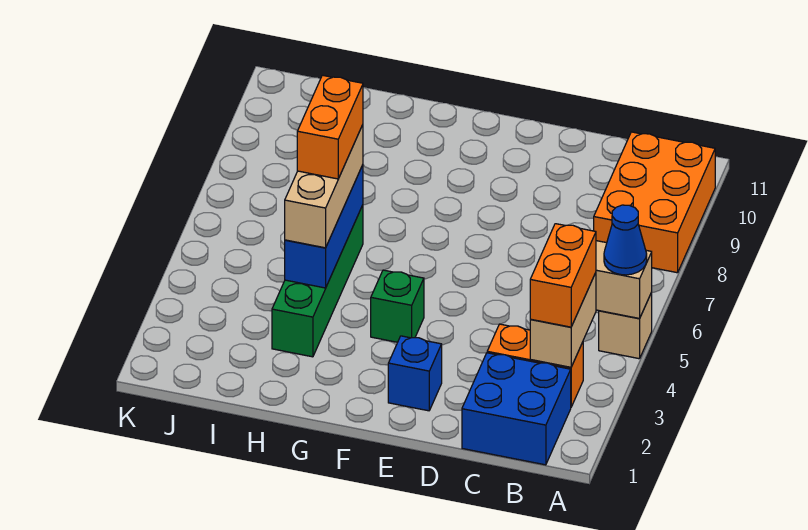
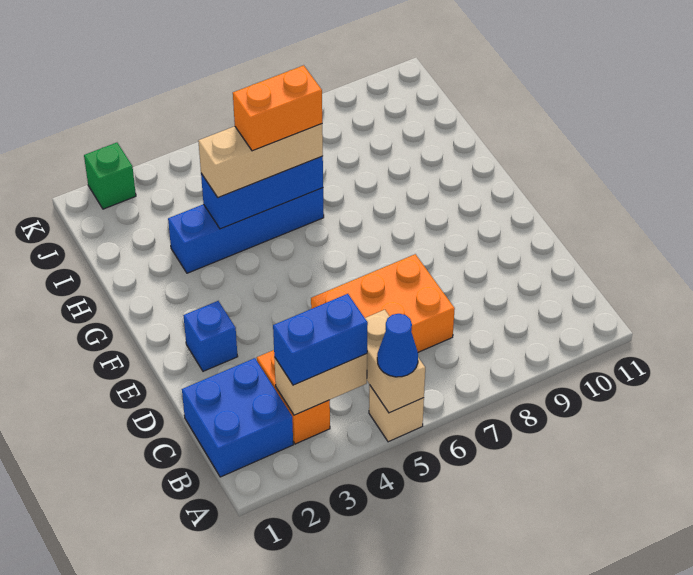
orange 2x3 brick [594,132,715,273] -> orange 2x3 brick moved to [311,254,455,352]
orange 1x2 brick [530,224,596,327] -> blue 1x2 brick [273,294,368,385]
green 1x1 brick [371,270,424,342] -> green 1x1 brick moved to [84,143,136,209]
green 1x4 brick [272,205,363,357] -> blue 1x4 brick [168,188,324,273]

